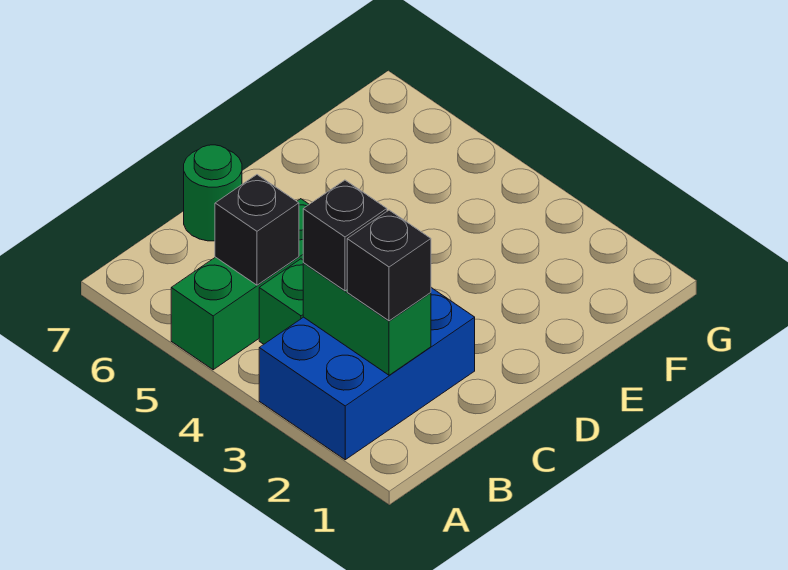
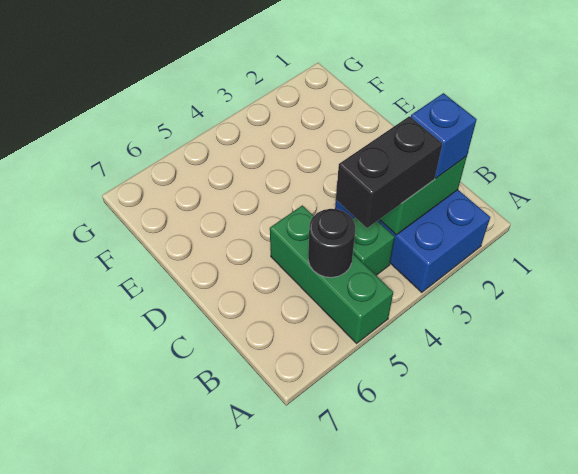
black 1x1 brick [347,210,431,321] -> blue 1x1 brick [411,93,477,178]
black 1x1 brick [303,180,387,291] -> black 1x2 brick [336,116,442,228]
black 1x1 brick [215,175,299,285] -> black 1x1 round brick [308,209,355,277]
green 1x1 round brick [184,145,242,241] -> none

